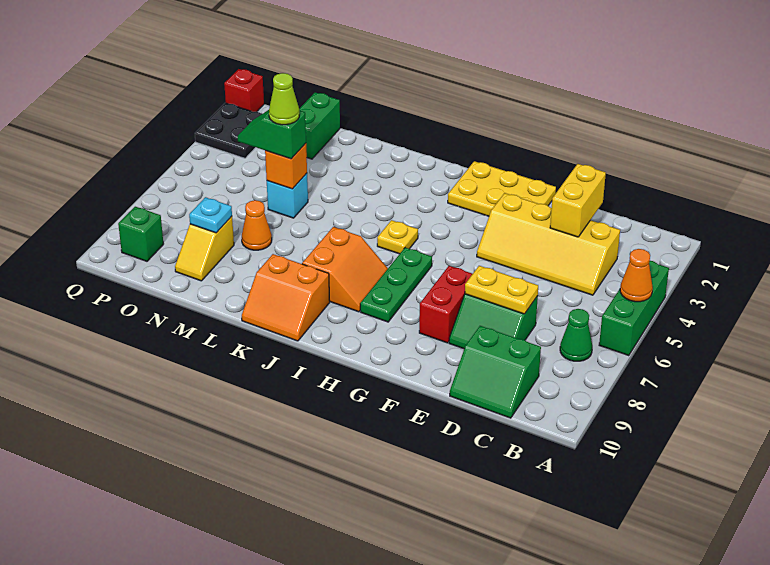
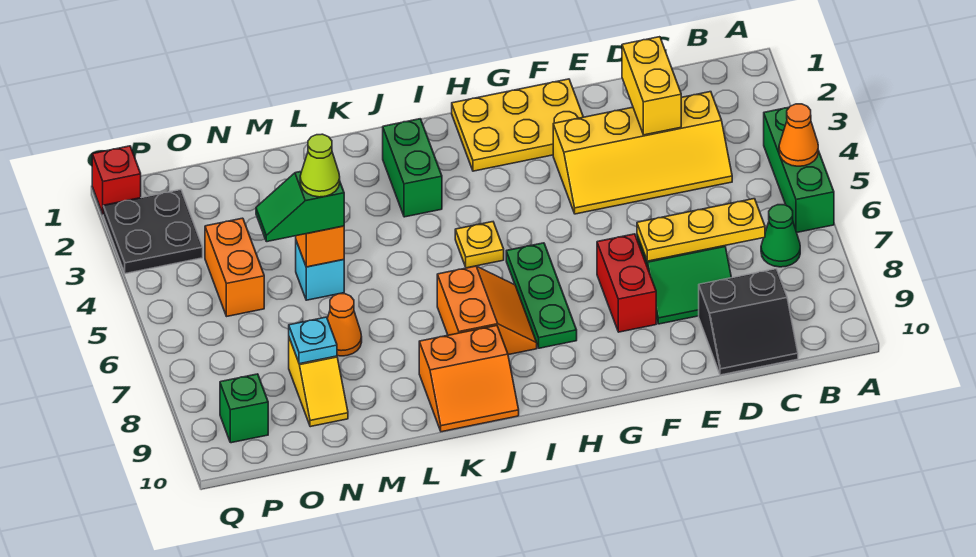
green 2x2 slope [450,326,541,418] -> black 2x2 slope [699,269,798,375]
yellow 1x2 plate [465,266,538,314] -> yellow 1x3 plate [637,199,765,261]
green 1x2 brick [299,92,340,159] -> green 1x2 brick moved to [383,119,442,217]
none -> orange 1x2 brick [205,218,264,316]

